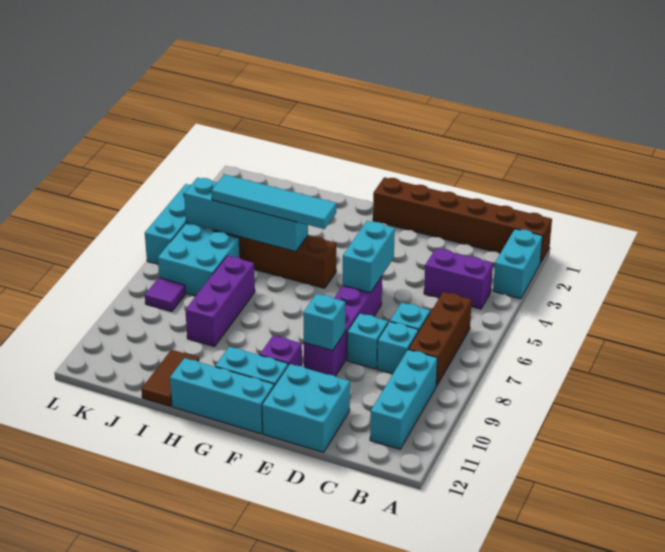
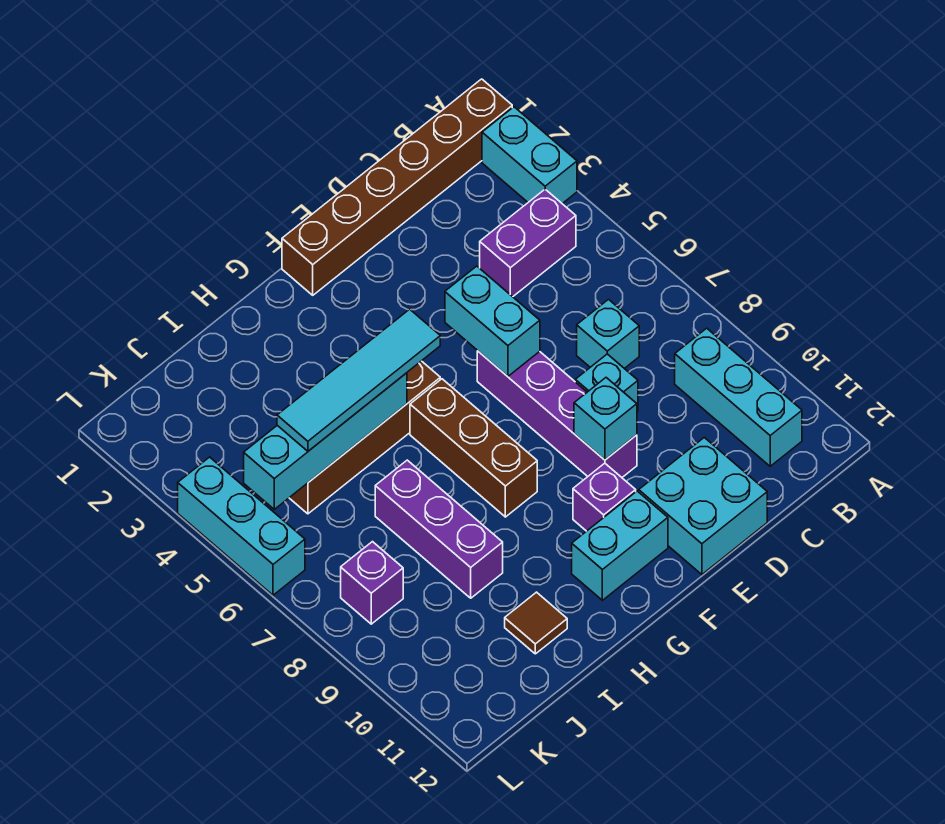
brown 1x3 brick [408,292,472,386] -> brown 1x3 brick moved to [410,379,537,517]
cyan 1x1 brick [377,322,418,374] -> none
cyan 1x3 brick [170,358,274,434] -> none
brown 1x2 tile [142,350,199,406] -> brown 1x1 tile [505,592,567,654]
cyan 2x2 brick [158,224,240,296] -> none
purple 1x1 tile [145,278,185,312] -> purple 1x1 brick [341,542,403,624]

